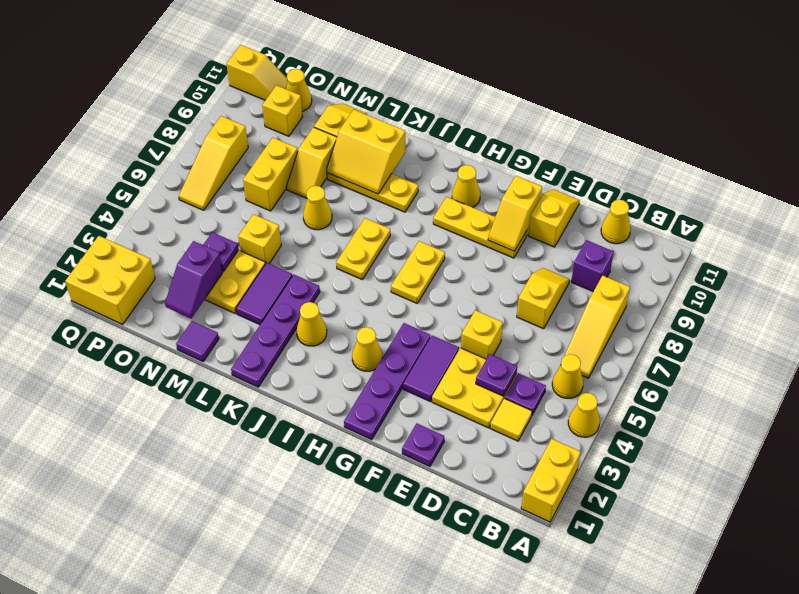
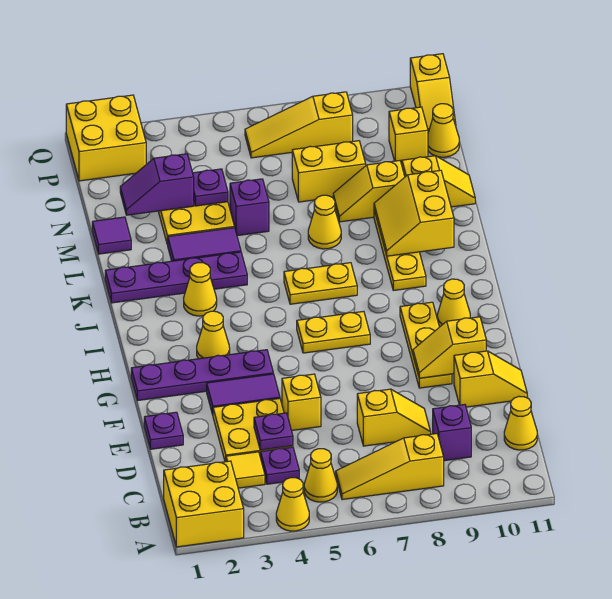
yellow 1x2 brick [521,439,580,522] -> yellow 2x2 brick [164,461,244,547]
yellow 1x1 brick [239,214,281,264] -> purple 1x1 brick [230,179,269,236]

